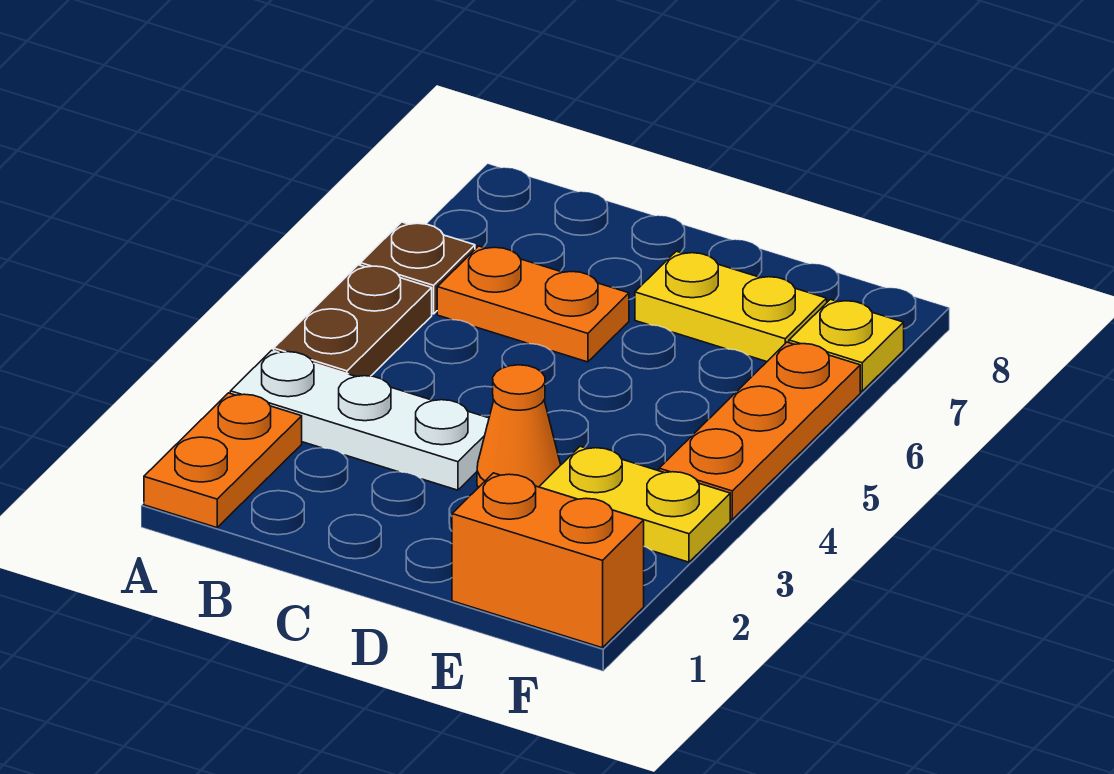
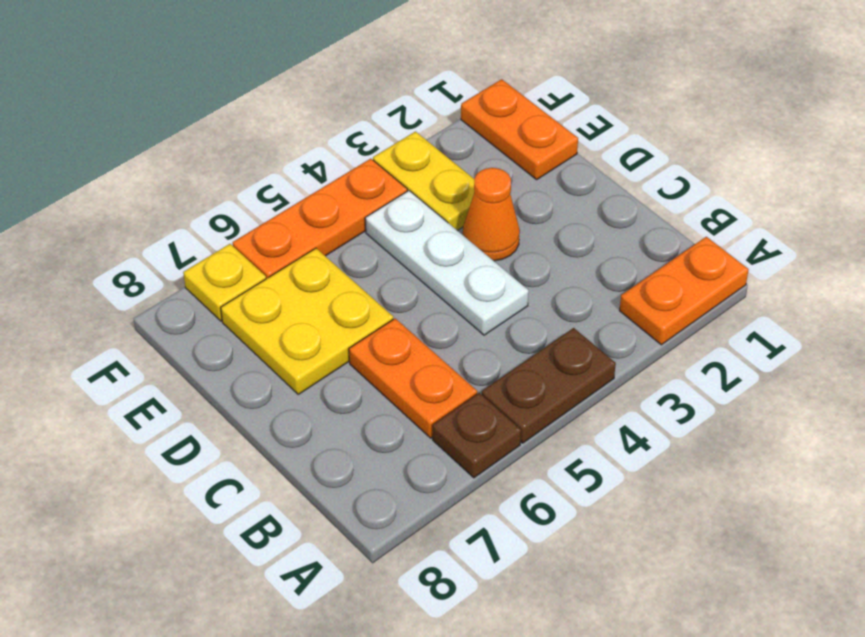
white 1x3 plate [230,350,489,490] -> white 1x3 plate moved to [365,191,529,335]
yellow 1x2 plate [635,251,827,362] -> yellow 2x2 plate [221,248,393,394]
orange 1x2 brick [452,473,644,648] -> orange 1x2 plate [461,79,578,180]

